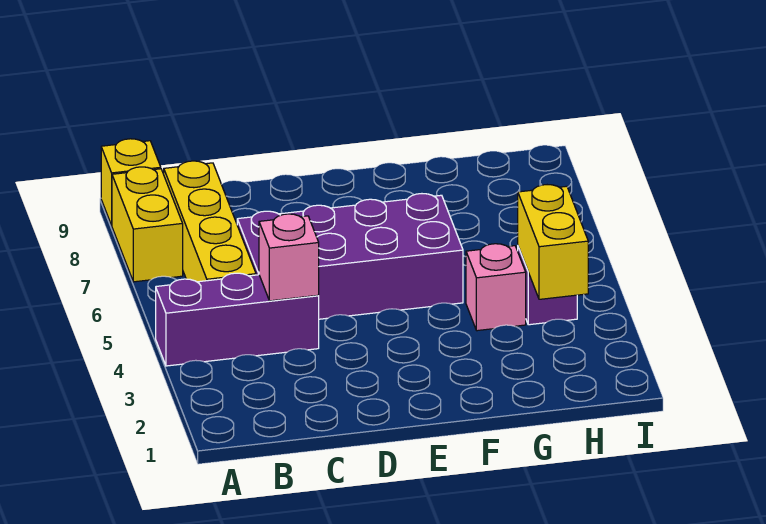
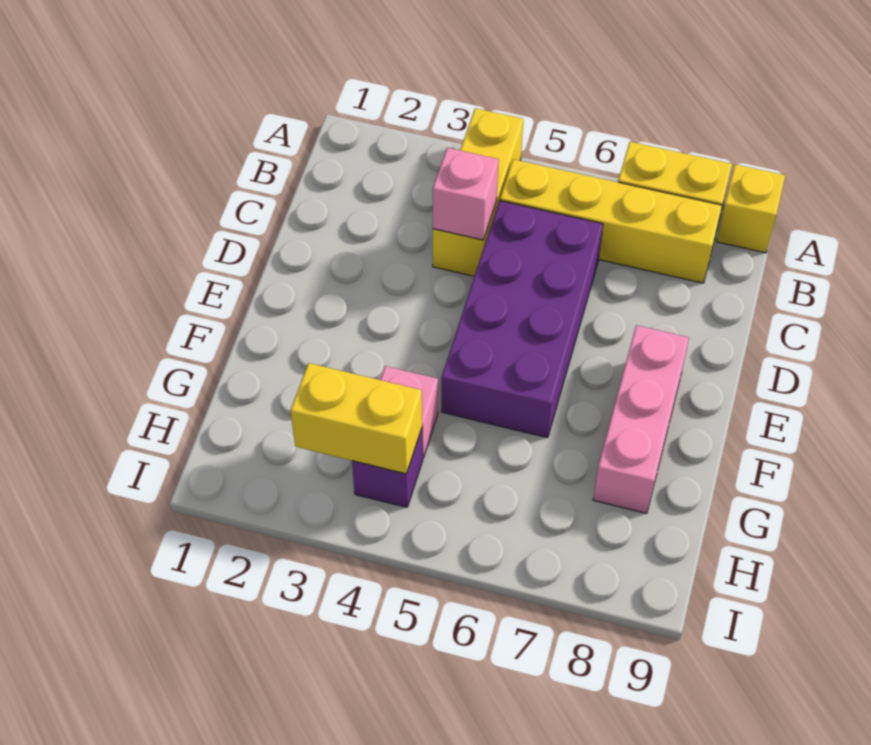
purple 1x3 brick [156,273,319,366] -> yellow 1x3 brick [433,108,523,276]
none -> pink 1x3 brick [593,325,689,513]

